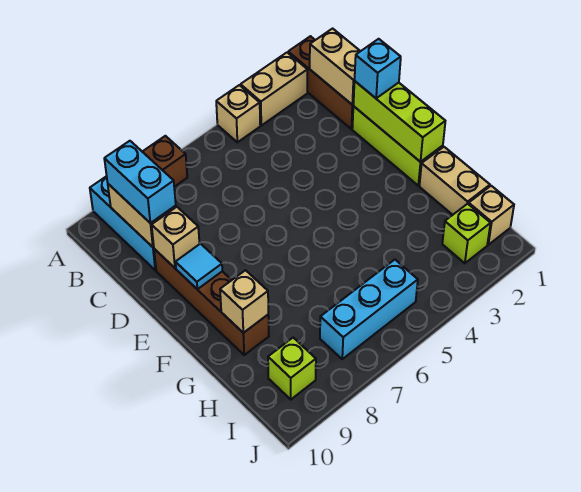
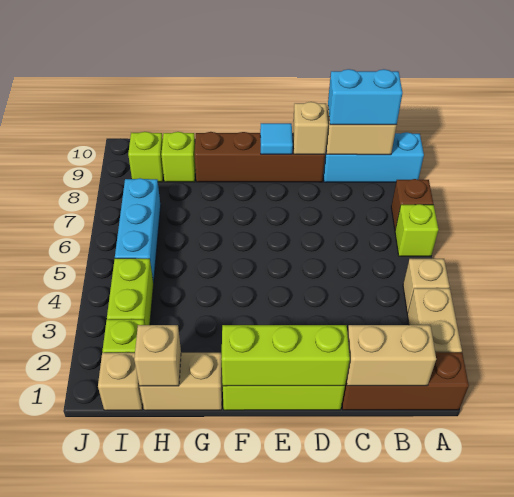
none -> lime 1x1 brick [395,204,438,256]
cyan 1x1 brick [355,39,401,98] -> none
tan 1x1 brick [220,270,268,333] -> tan 1x1 brick moved to [134,325,181,386]
none -> lime 1x1 brick [161,132,196,182]
none -> lime 1x2 brick [107,258,153,325]

